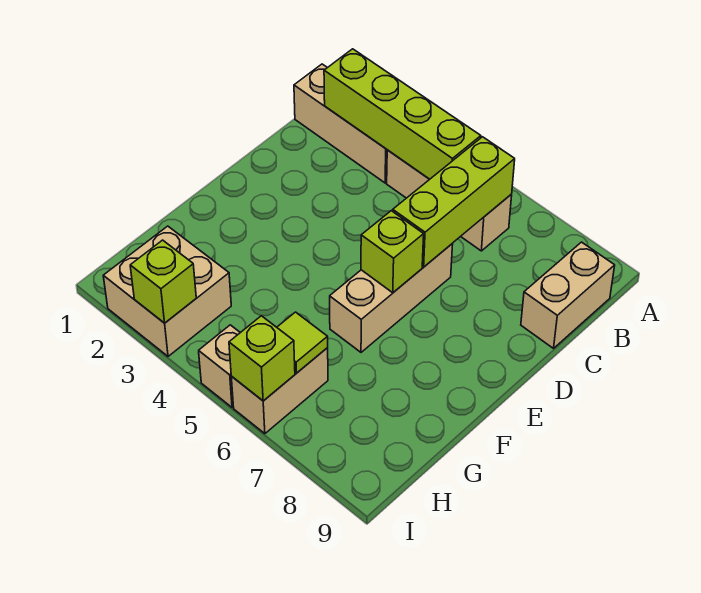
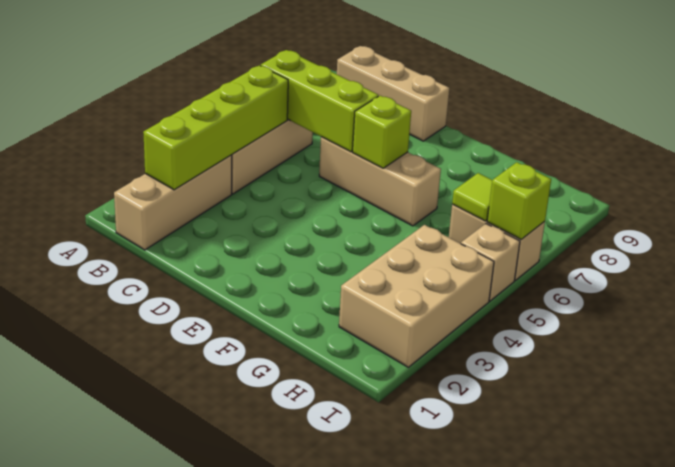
tan 1x2 brick [521,242,615,348] -> tan 1x3 brick [337,46,449,141]
tan 2x2 brick [103,226,231,356] -> tan 2x3 brick [339,225,494,367]
lime 1x1 brick [130,240,196,323] -> none

